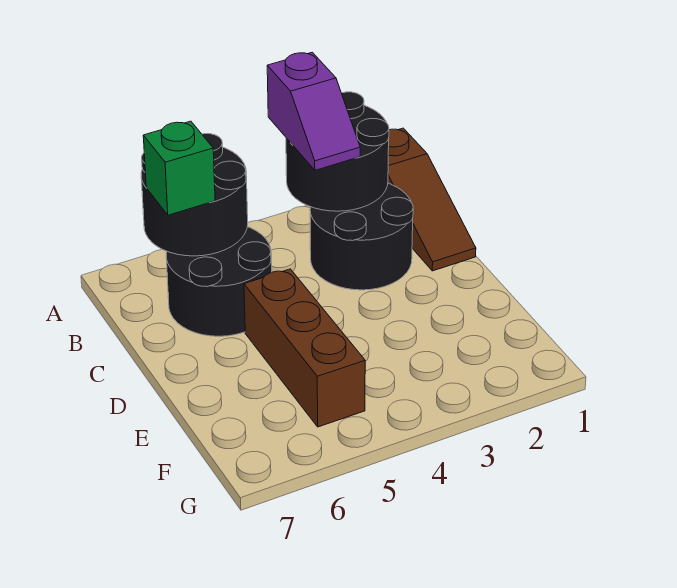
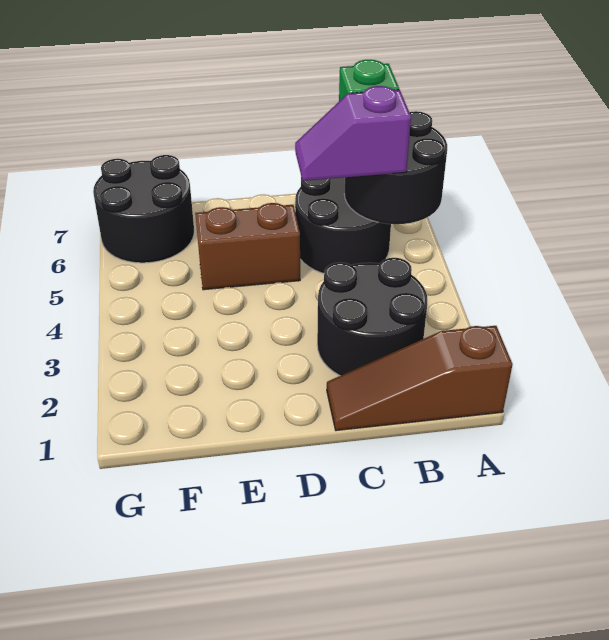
black 2x2 round brick [286,92,389,211] -> black 2x2 round brick moved to [93,155,194,263]
purple 1x2 slope [267,52,360,170] -> purple 1x2 slope moved to [295,86,411,181]
brown 1x3 brick [244,269,365,427] -> brown 1x2 brick [195,203,300,290]

